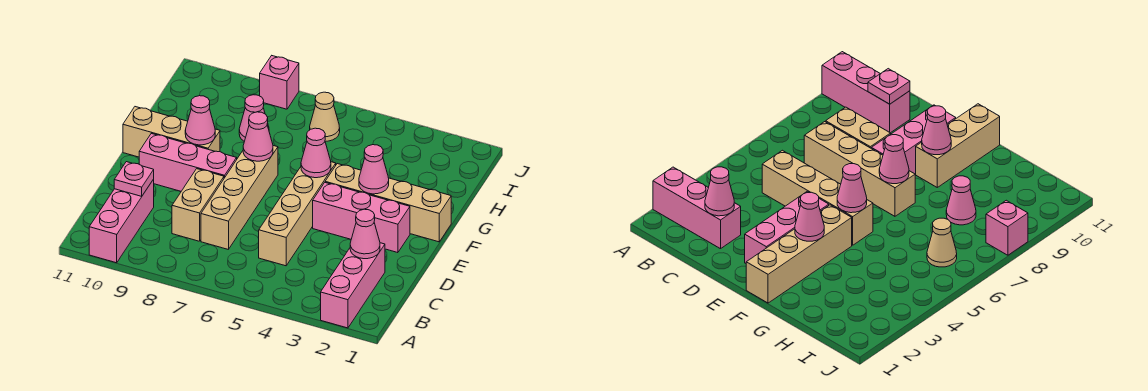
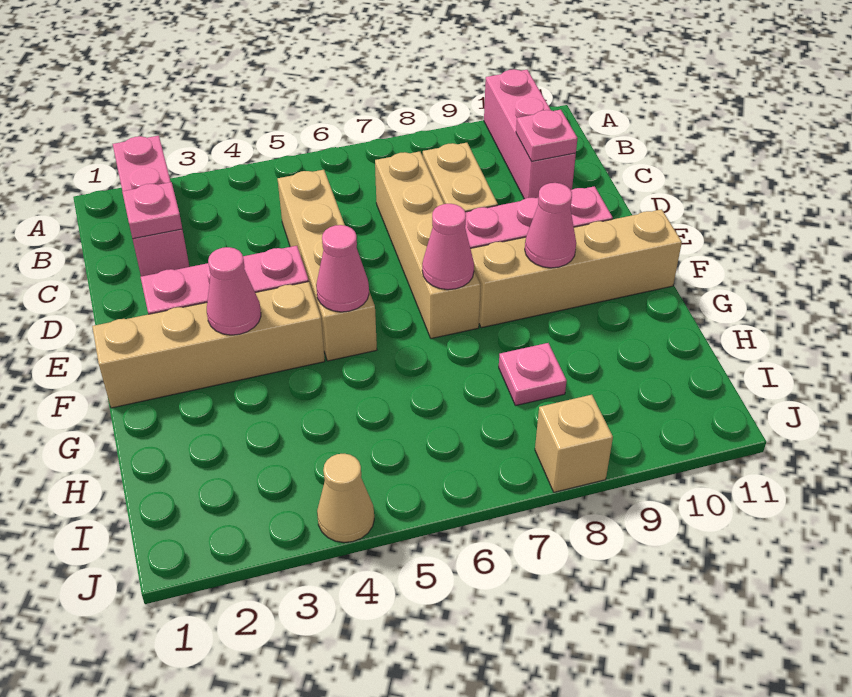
pink 1x1 cone [350,209,380,259] -> pink 1x1 plate [122,182,182,239]
tan 1x3 brick [123,107,220,157] -> tan 1x4 brick [471,209,682,328]
pink 1x1 cone [239,95,269,141] -> pink 1x1 plate [499,343,567,406]
tan 1x1 cone [310,92,340,141] -> tan 1x1 cone moved to [317,454,374,542]
pink 1x1 brick [260,56,299,109] -> tan 1x1 brick [535,395,613,492]

